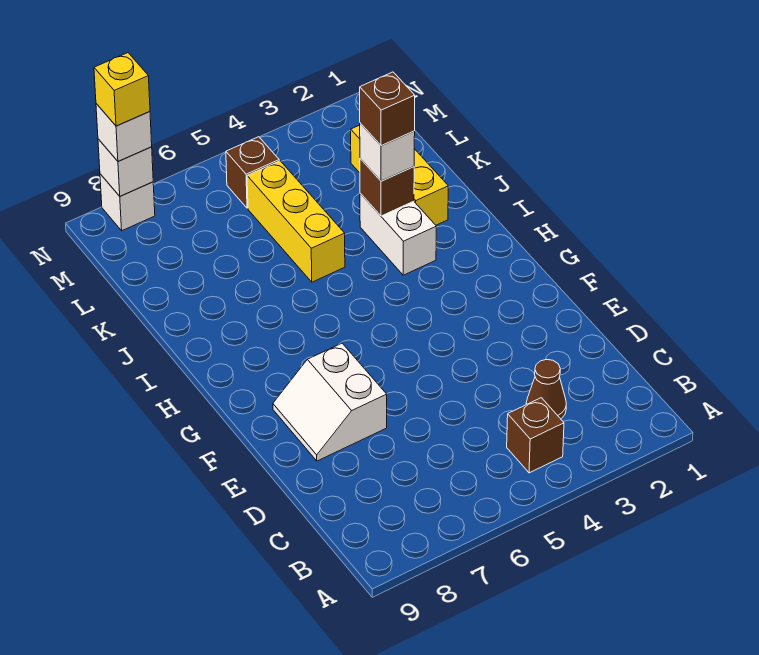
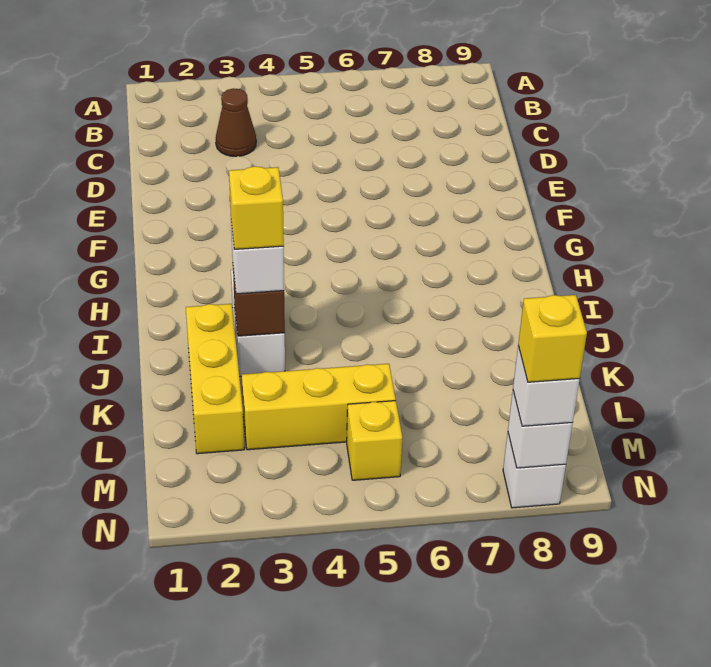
brown 1x1 brick [507,398,564,473] -> none
white 2x2 slope [273,343,387,461] -> none
brown 1x1 brick [360,72,415,146] -> yellow 1x1 brick [229,166,284,249]
yellow 1x3 brick [247,161,345,282] -> yellow 1x3 brick turned to [242,364,396,450]
brown 1x1 brick [226,137,279,208] -> yellow 1x1 brick [347,401,402,480]

